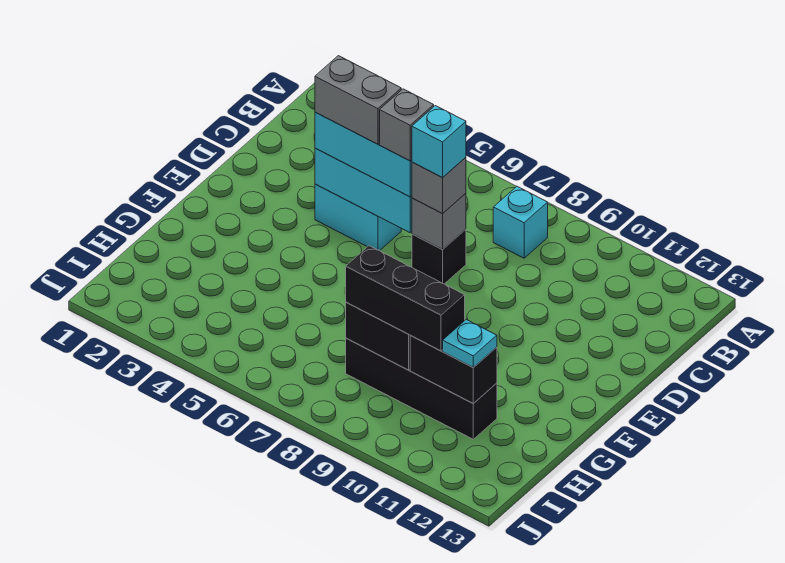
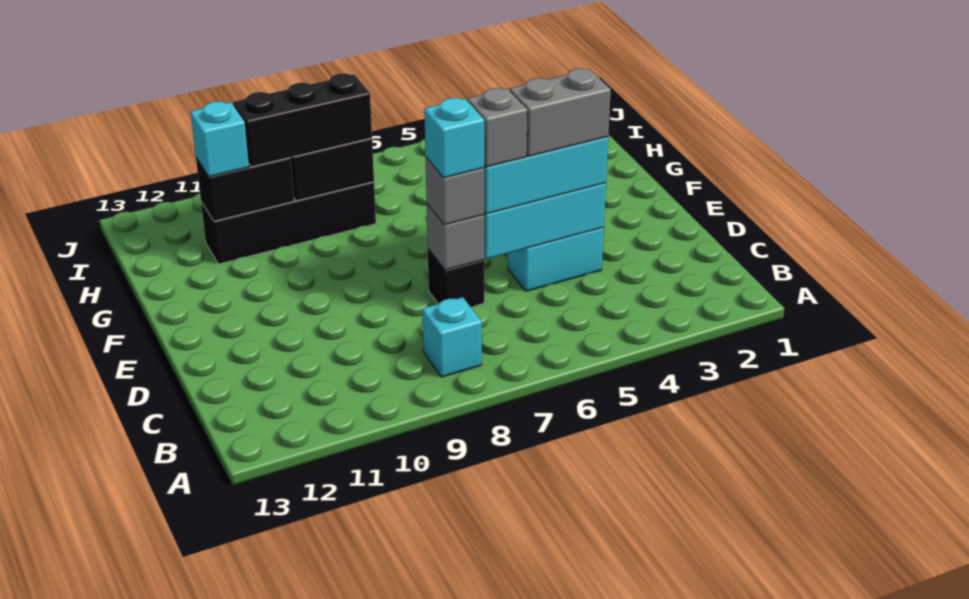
cyan 1x1 plate [443,320,497,368] -> cyan 1x1 brick [191,102,249,177]

